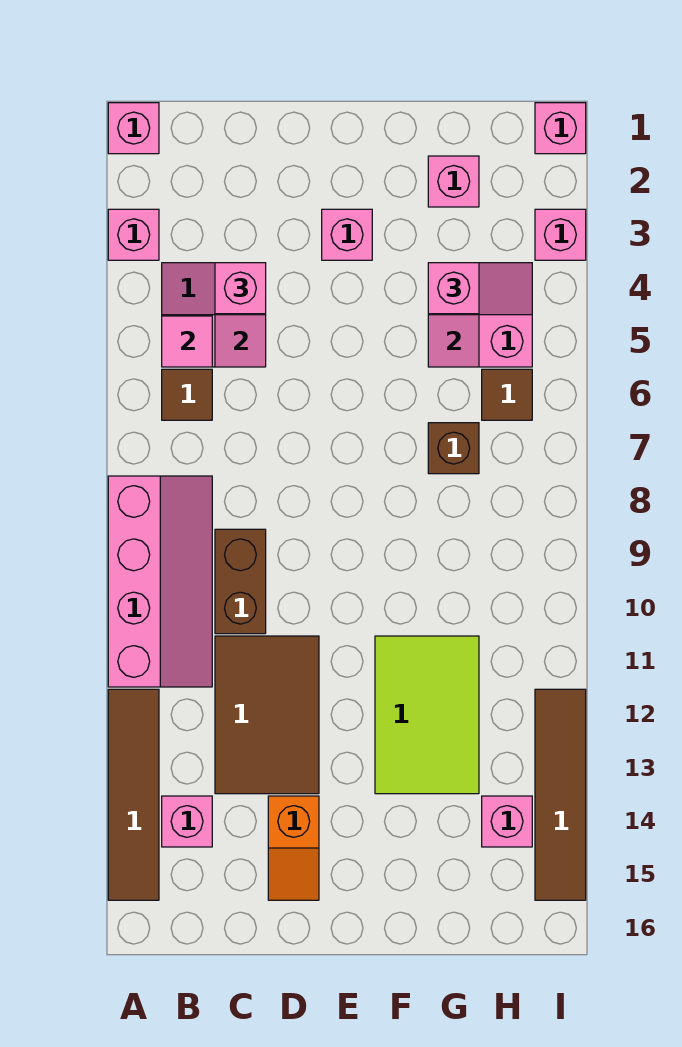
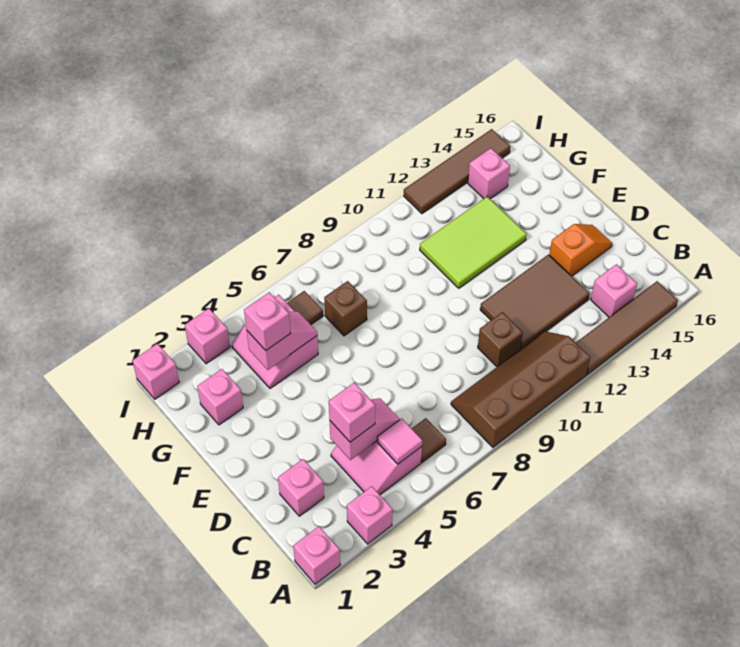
pink 2x4 slope [108,476,212,687] -> brown 2x4 slope [451,331,590,447]
brown 1x2 brick [215,529,266,634] -> brown 1x1 brick [478,312,523,367]
pink 1x1 brick [322,209,372,260] -> pink 1x1 brick moved to [278,459,324,516]

